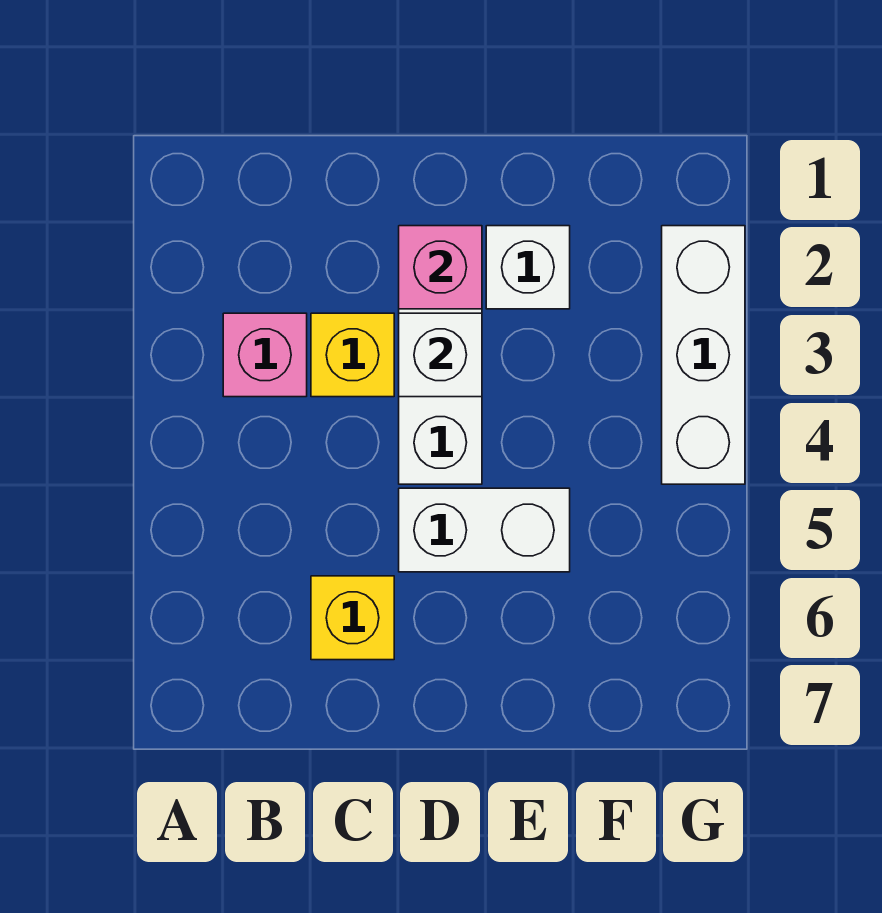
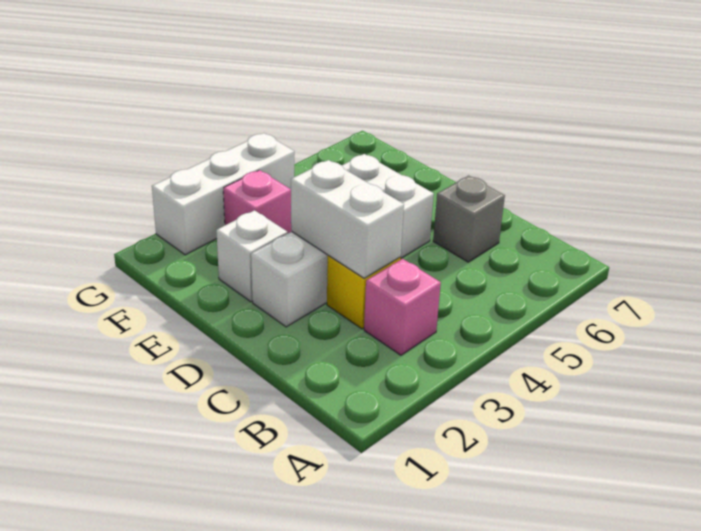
yellow 1x1 brick [311,576,394,660] -> grey 1x1 brick [433,176,505,262]
pink 1x1 brick [399,226,482,309] -> pink 1x1 brick moved to [223,170,291,233]
white 1x1 brick [399,313,482,397] -> white 1x2 brick [291,160,404,278]

